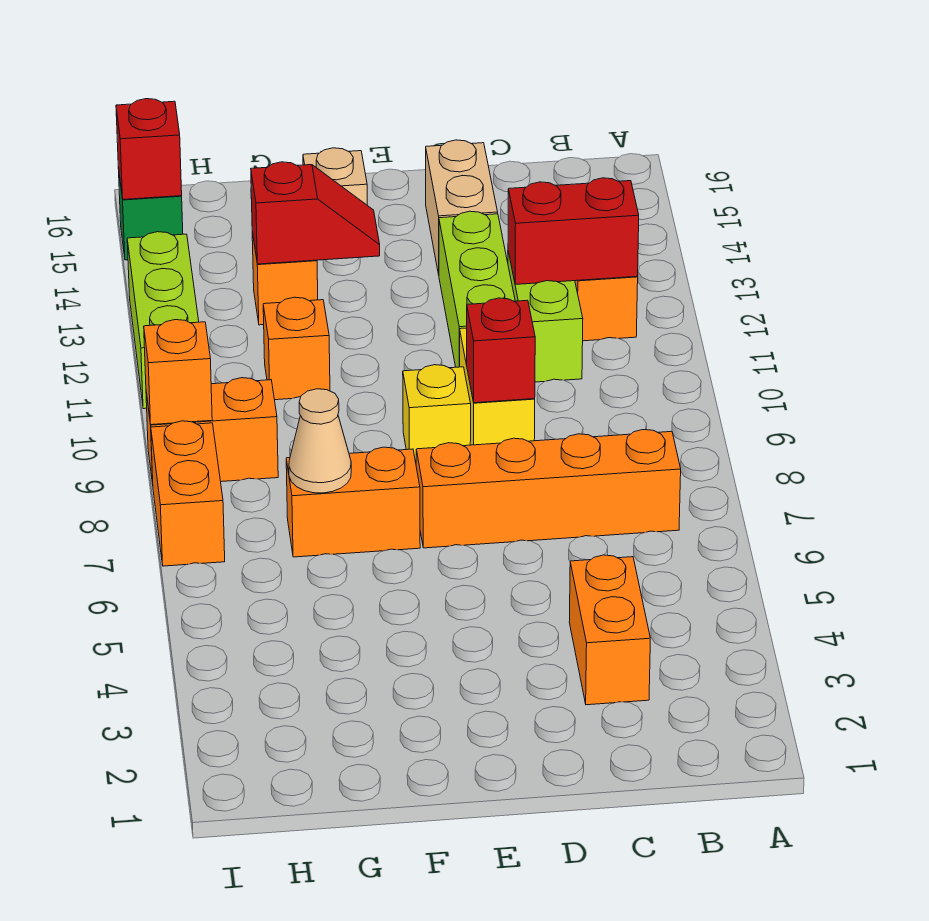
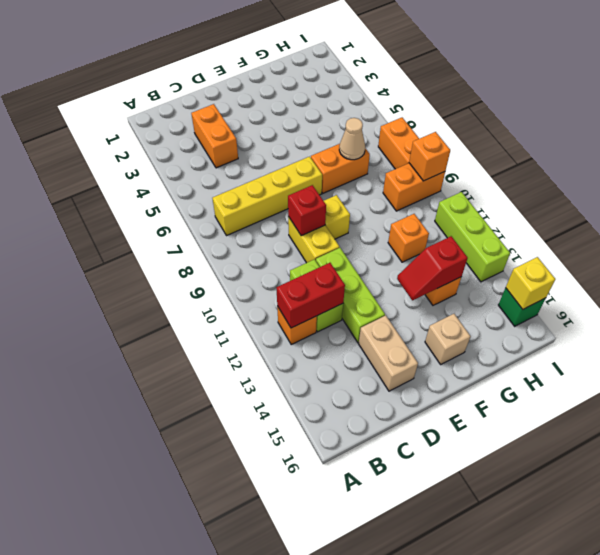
orange 1x4 brick [416,430,681,548] -> yellow 1x4 brick [212,156,322,236]
red 1x1 brick [116,99,182,199] -> yellow 1x1 brick [506,257,555,309]

